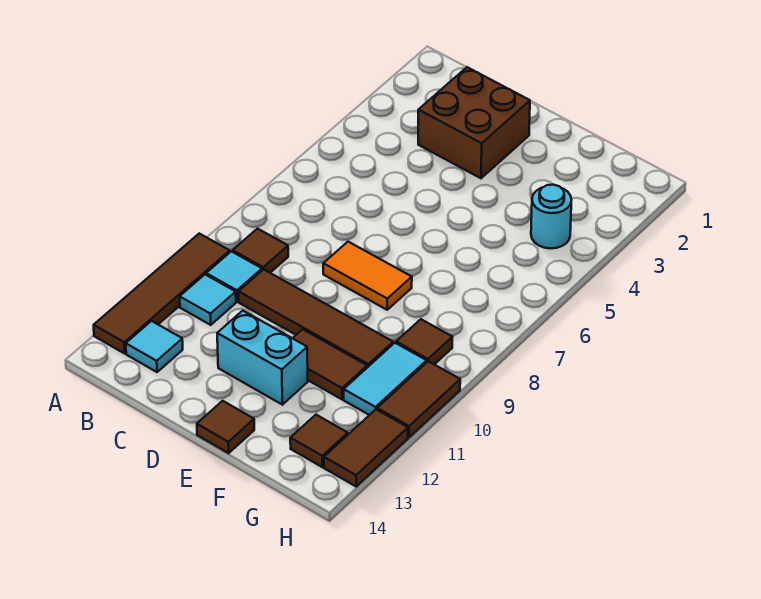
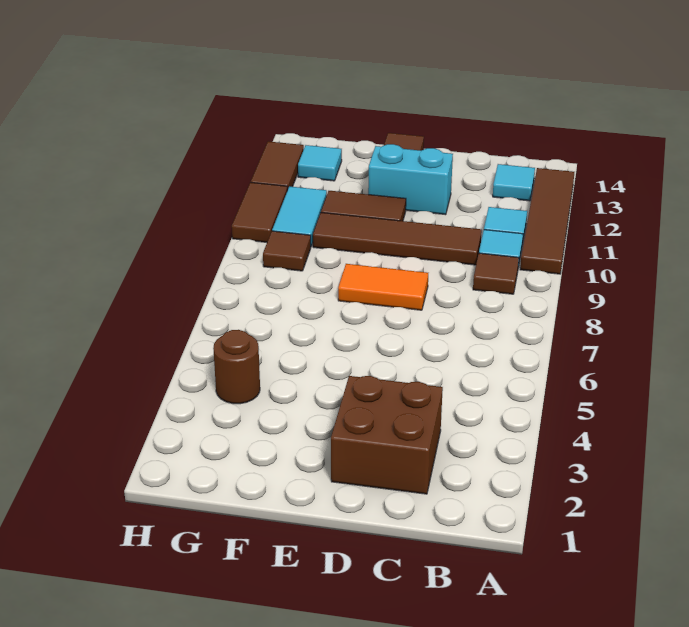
cyan 1x1 round brick [531,185,571,249] -> brown 1x1 round brick [213,330,260,404]
brown 1x1 tile [290,415,348,467] -> cyan 1x1 tile [298,145,342,181]

